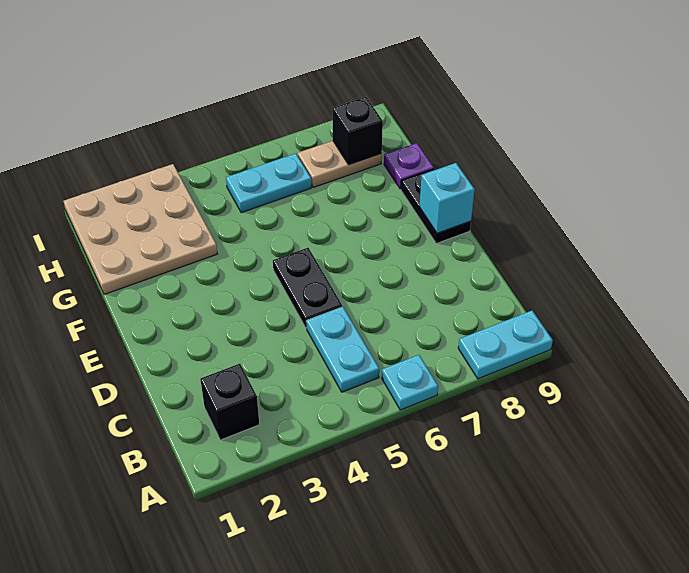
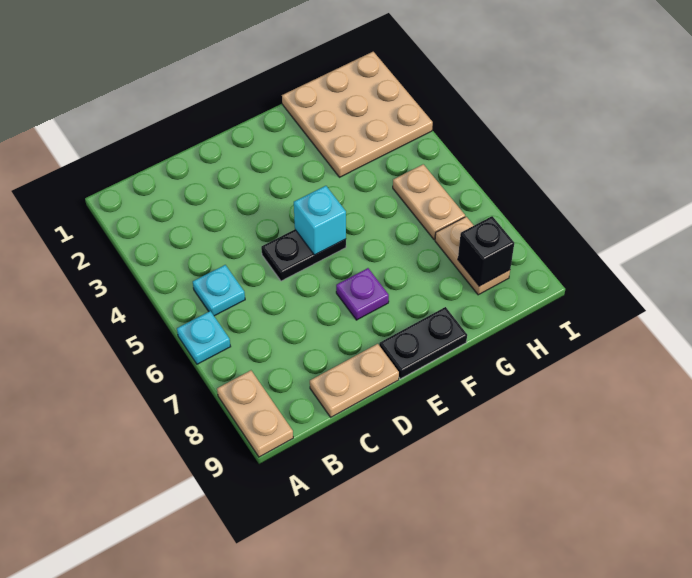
cyan 1x2 plate [458,311,553,379] -> tan 1x2 plate [217,370,293,457]
black 1x1 brick [200,364,259,440] -> none
cyan 1x2 plate [306,307,379,392] -> cyan 1x1 plate [193,265,245,316]
none -> tan 1x2 plate [310,344,399,417]
cyan 1x1 brick [419,163,475,233] -> cyan 1x1 brick moved to [294,186,346,255]
purple 1x1 plate [384,143,434,189] -> purple 1x1 plate moved to [336,268,389,320]
cyan 1x2 plate [226,153,311,213] -> tan 1x2 plate [393,164,465,240]

